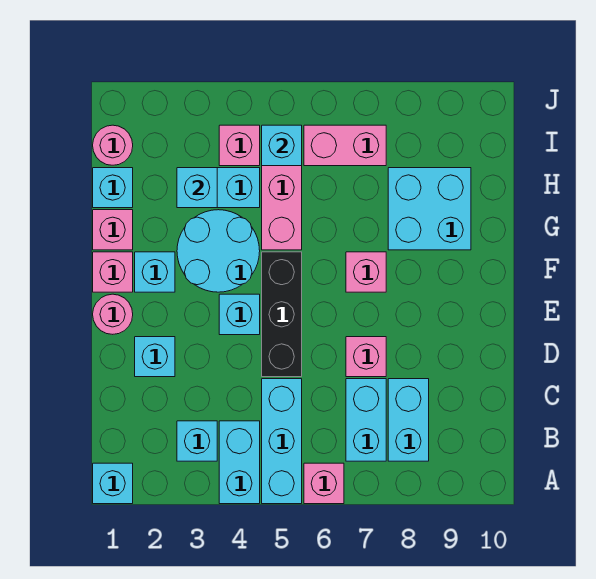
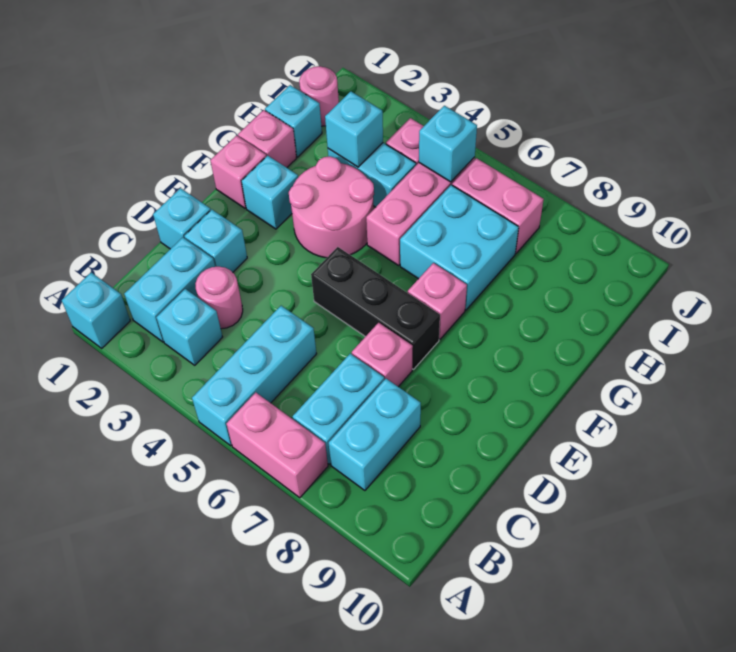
cyan 1x2 brick [219,421,260,504] -> cyan 1x2 brick moved to [124,238,215,342]
pink 1x1 brick [304,463,344,504] -> pink 1x2 brick [226,392,328,498]
black 1x3 brick [262,252,302,377] -> black 1x3 brick turned to [311,247,440,369]
pink 1x1 round brick [93,294,133,334] -> pink 1x1 round brick moved to [195,267,243,329]
cyan 1x1 brick [219,294,260,335] -> cyan 1x1 brick moved to [153,188,211,249]
cyan 2x2 round brick [177,210,260,292] -> pink 2x2 round brick [289,156,374,258]
cyan 2x2 brick [388,168,471,250] -> cyan 2x2 brick moved to [400,185,519,310]

